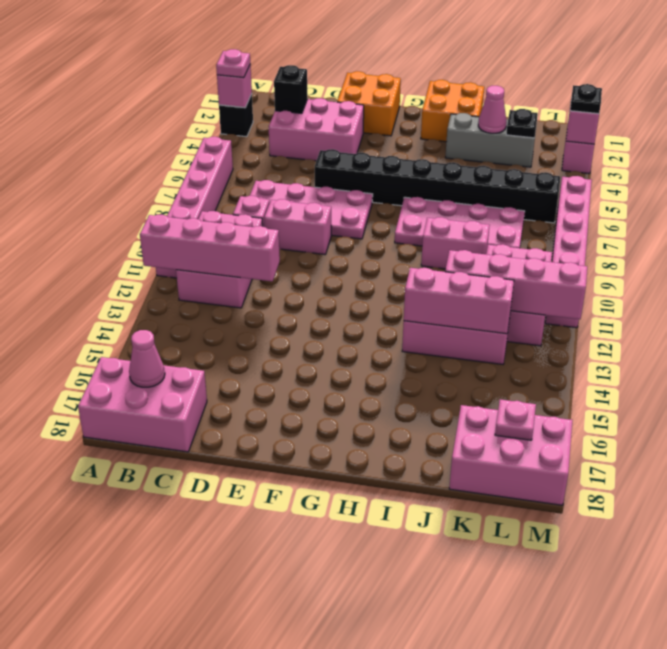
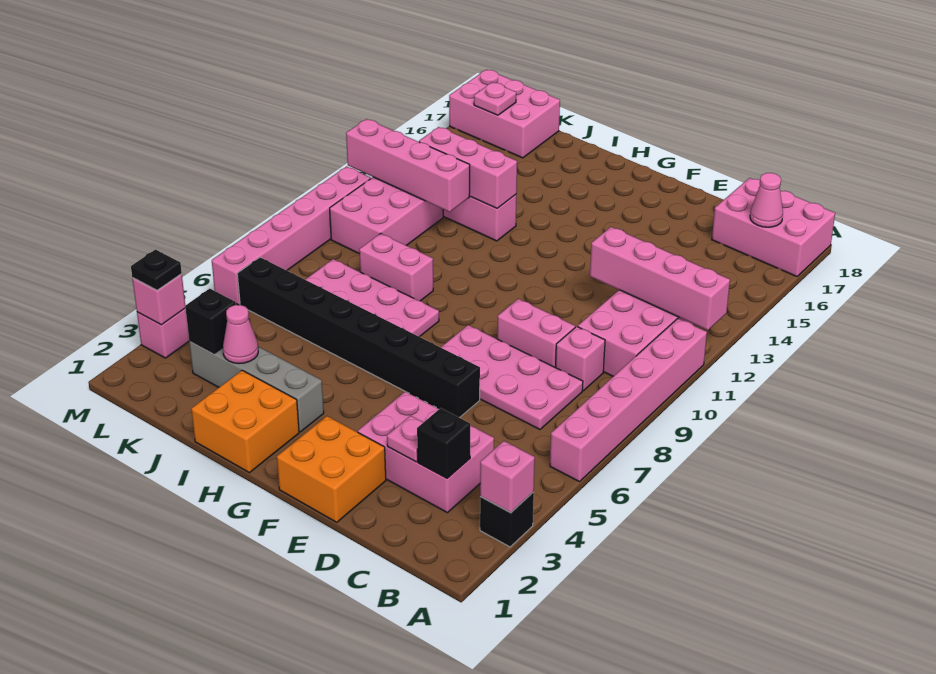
pink 1x1 plate [216,49,250,78] -> pink 1x1 plate moved to [387,416,423,462]
grey 1x3 brick [445,113,535,167] -> grey 1x4 brick [189,340,324,432]
black 1x1 plate [506,109,538,138] -> black 1x1 brick [185,289,236,353]

